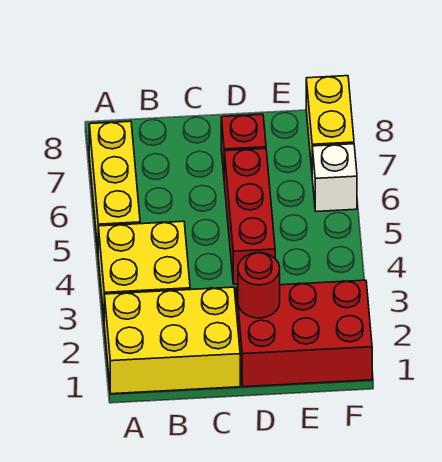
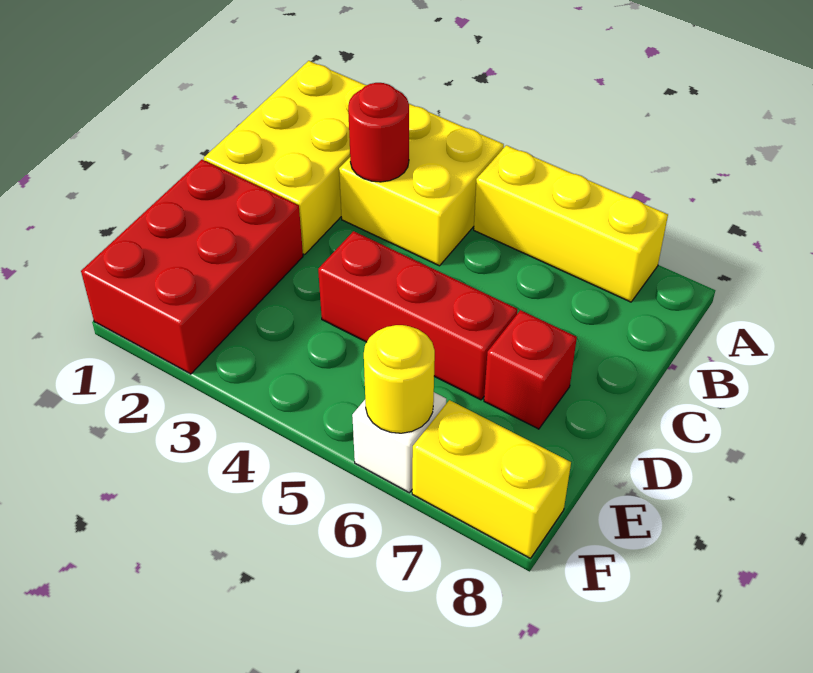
red 1x1 round brick [238,253,280,318] -> red 1x1 round brick moved to [348,83,409,182]
none -> yellow 1x1 round brick [364,325,435,433]

